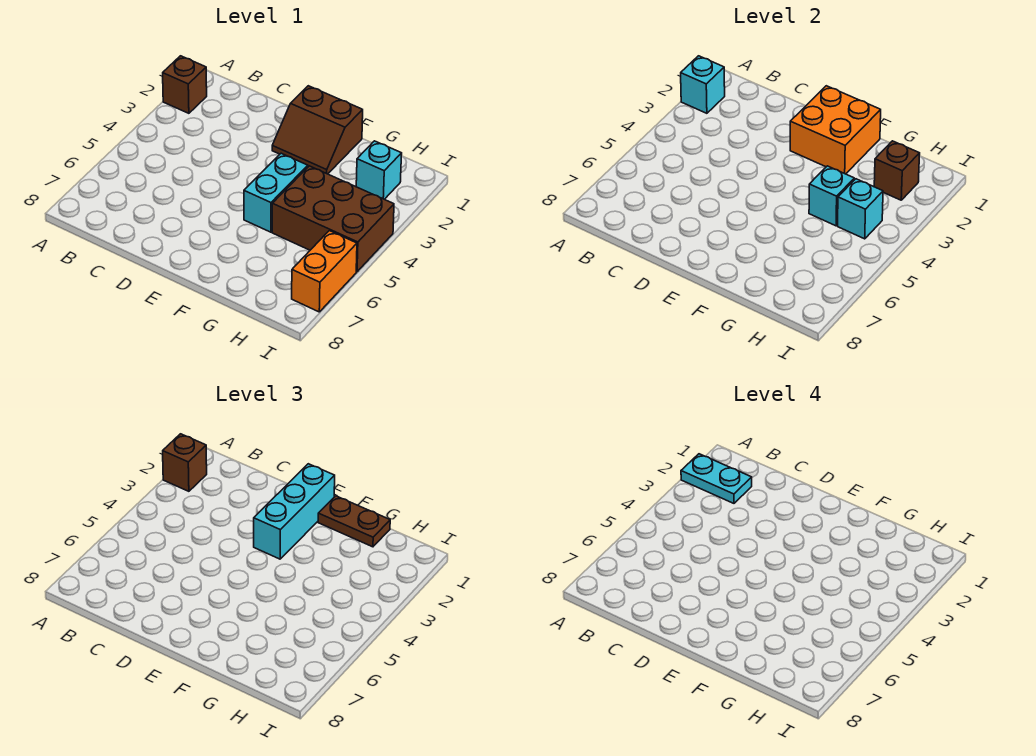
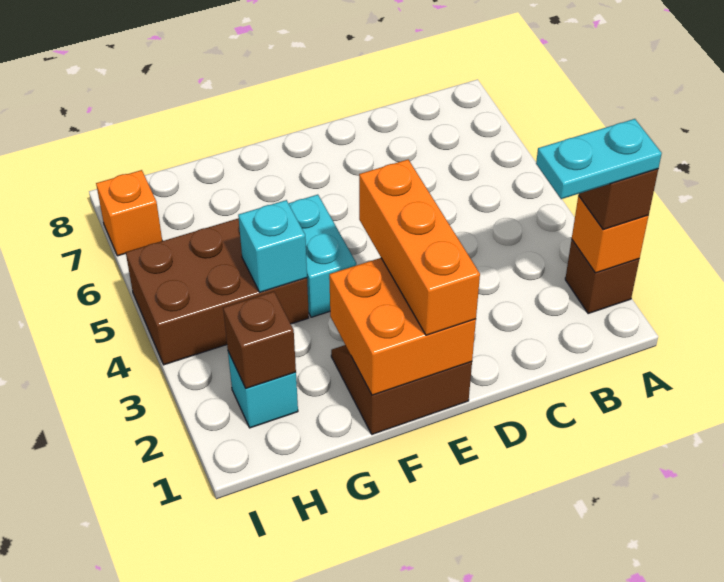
cyan 1x1 brick [681,56,725,113] -> orange 1x1 brick [572,196,648,273]
cyan 1x3 brick [254,464,335,559] -> orange 1x3 brick [359,160,480,335]
brown 1x2 plate [318,496,390,547] -> none
cyan 1x1 brick [838,179,883,239] -> none
orange 1x2 brick [292,231,357,312] -> orange 1x1 brick [96,170,162,256]

